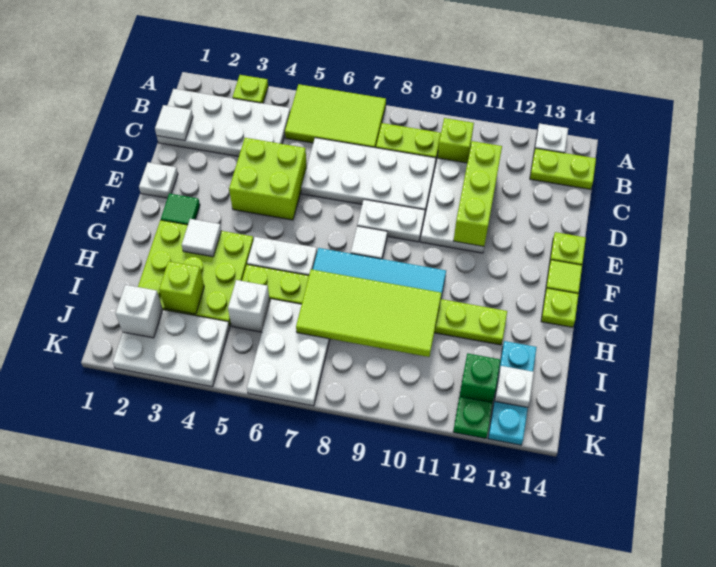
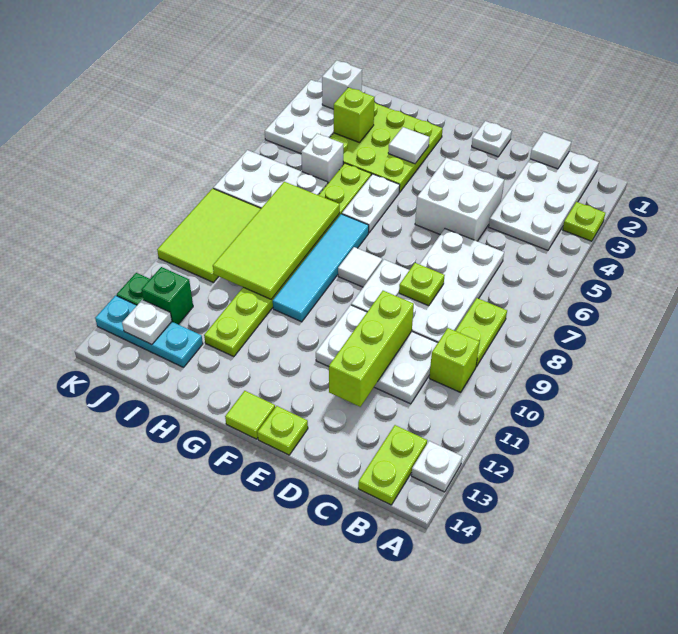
lime 2x3 tile [285,84,386,148] -> lime 2x3 tile moved to [157,188,261,282]
lime 1x3 brick [454,141,502,247] -> lime 1x3 brick turned to [329,291,414,407]
lime 2x2 brick [229,138,307,220] -> white 2x2 brick [415,158,504,241]
green 1x1 tile [161,193,200,225] -> none
lime 1x1 plate [541,288,578,327] -> lime 1x1 plate moved to [399,263,445,306]

